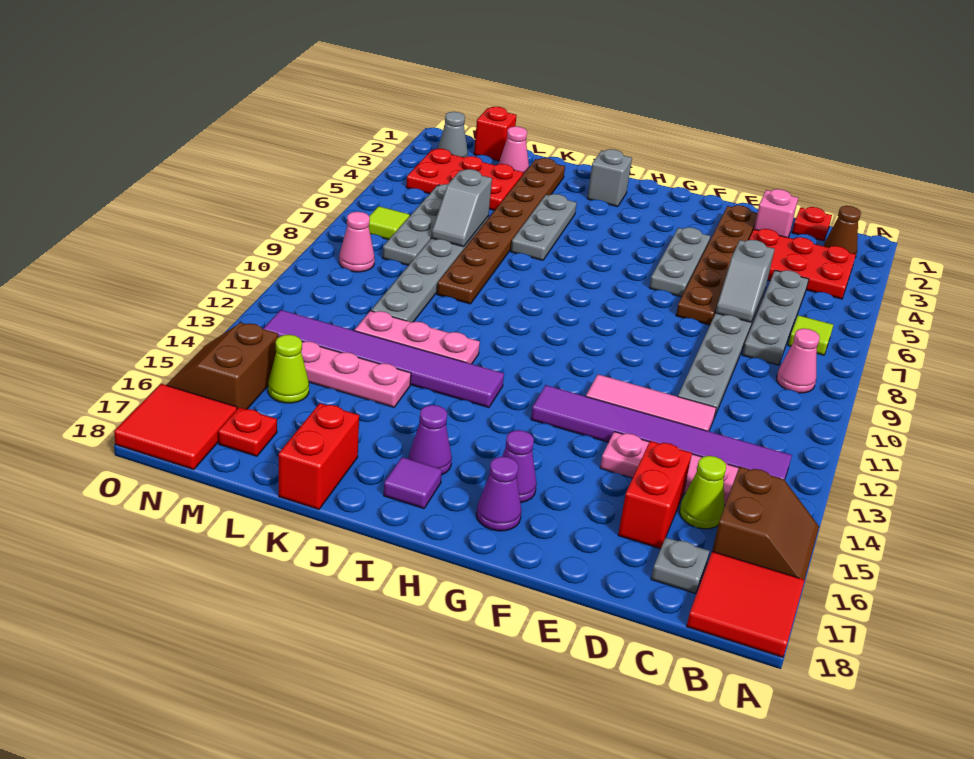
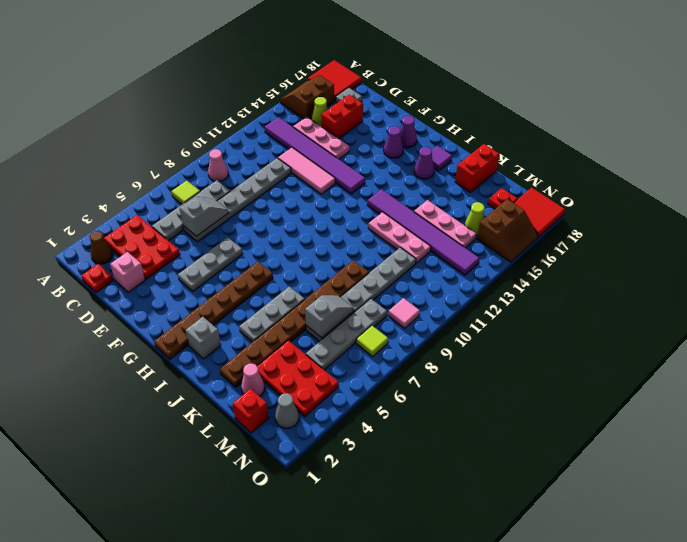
brown 1x6 plate [676,205,757,325] -> brown 1x6 plate moved to [154,262,273,359]
pink 1x1 cone [339,212,375,272] -> pink 1x1 tile [388,298,420,328]

